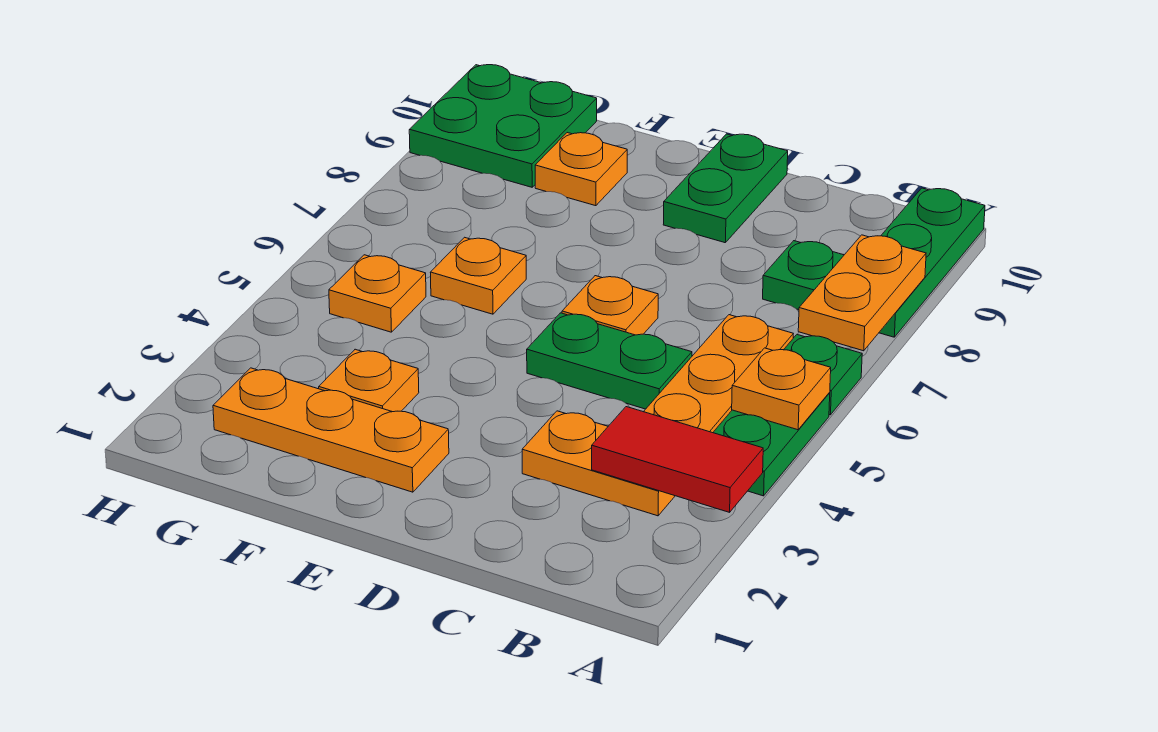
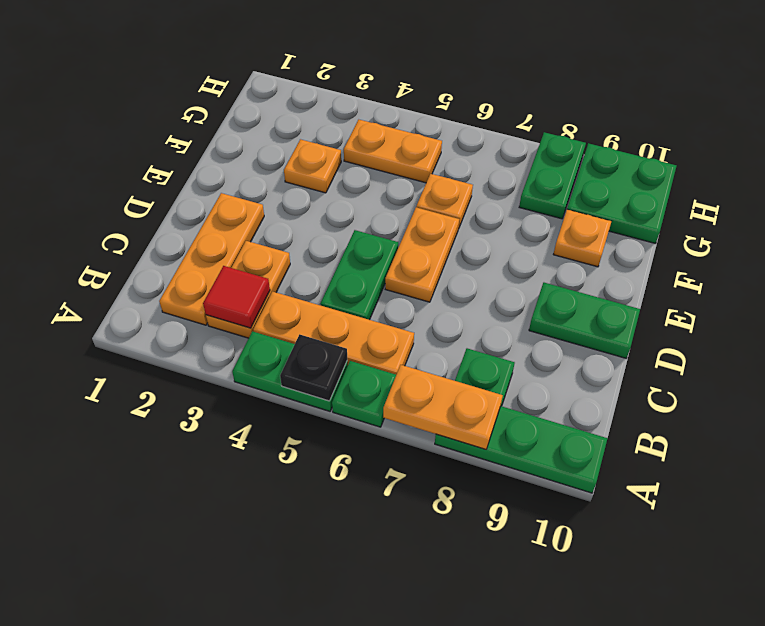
red 1x2 tile [592,407,763,512] -> red 1x1 tile [203,266,270,328]
orange 1x1 plate [732,348,831,430] -> black 1x1 plate [280,334,347,401]
orange 1x1 plate [562,276,658,335] -> orange 1x2 plate [385,207,459,302]
orange 1x3 plate [213,368,449,492] -> orange 1x3 plate moved to [159,193,264,325]
orange 1x1 plate [329,255,426,332] -> orange 1x2 plate [344,120,442,183]
none -> green 1x2 plate [519,132,586,219]

